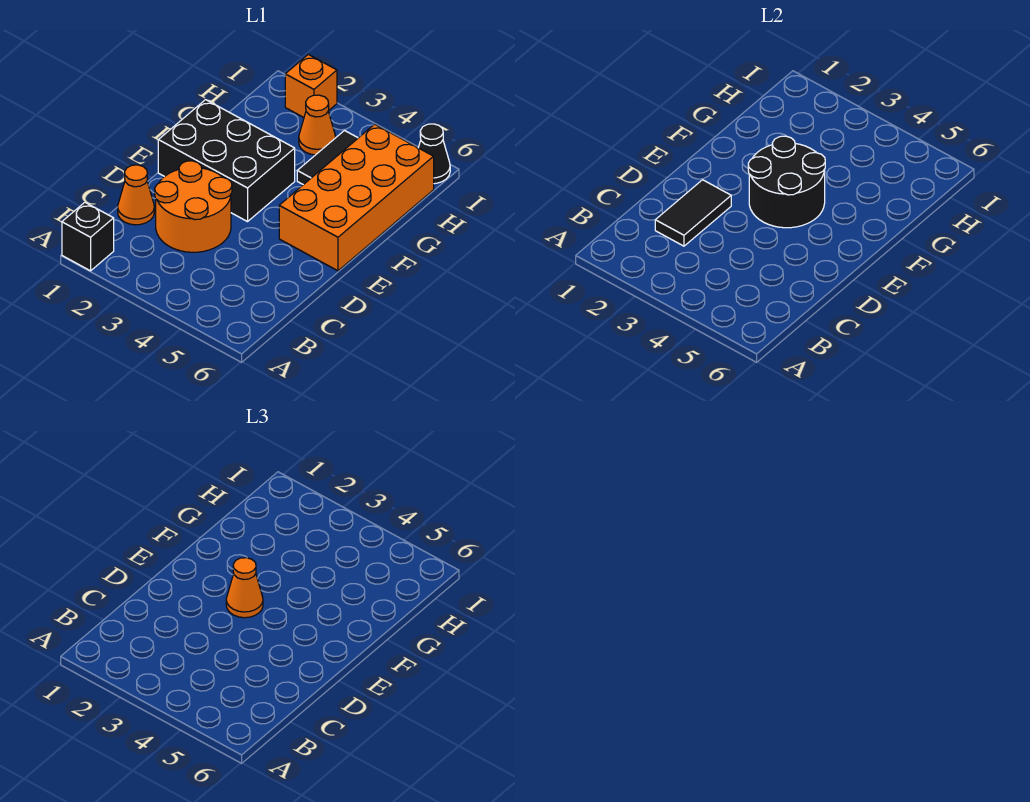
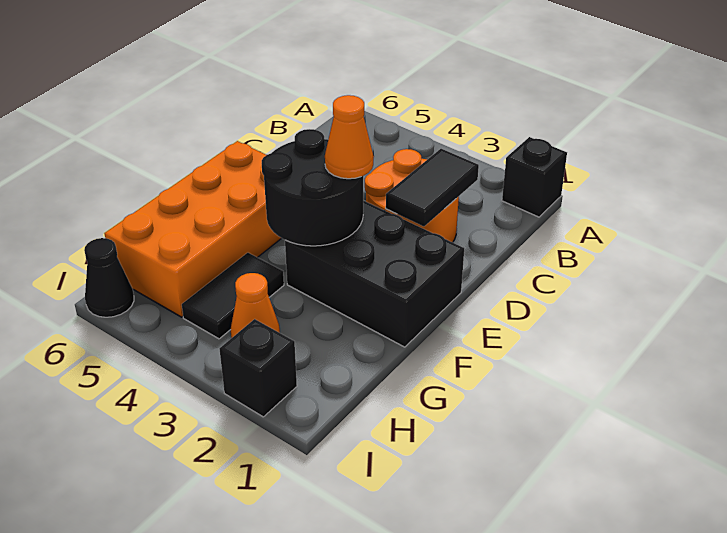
orange 1x1 cone [118,165,154,225] -> none
orange 1x1 brick [285,54,337,117] -> black 1x1 brick [220,319,297,417]

